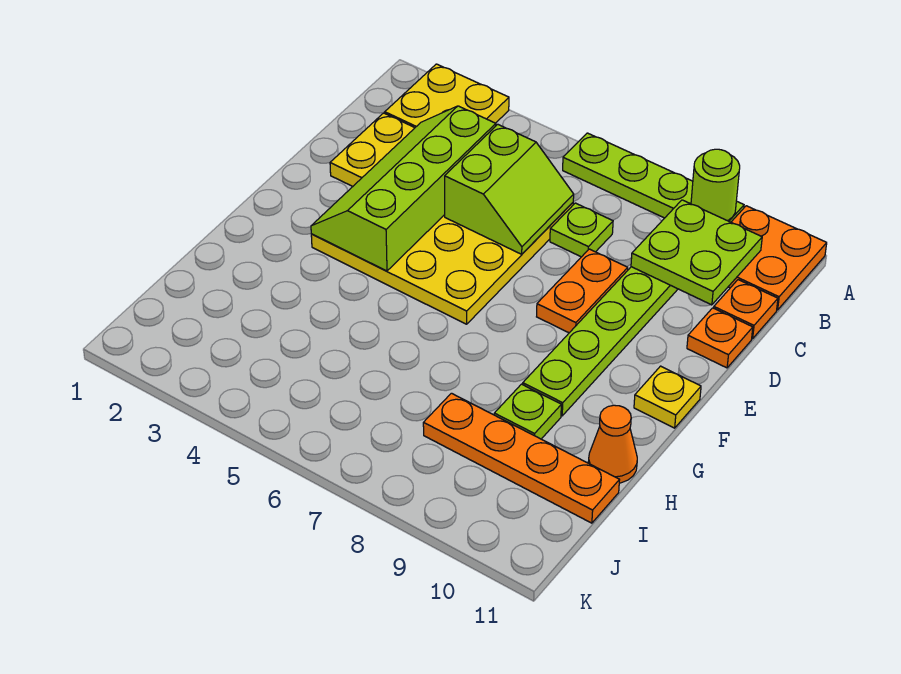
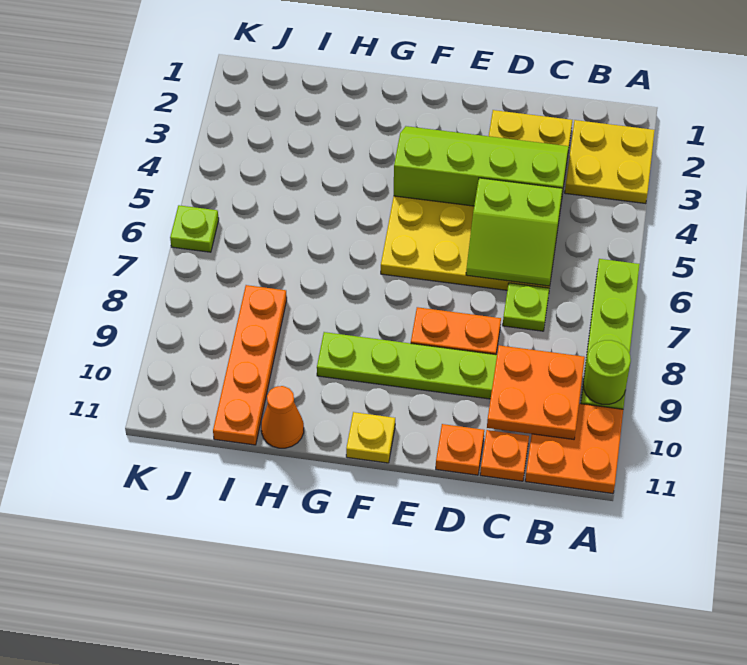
lime 2x2 plate [631,200,762,305] -> orange 2x2 plate [487,345,585,439]
lime 1x1 plate [494,384,561,439] -> lime 1x1 plate moved to [170,205,219,252]

